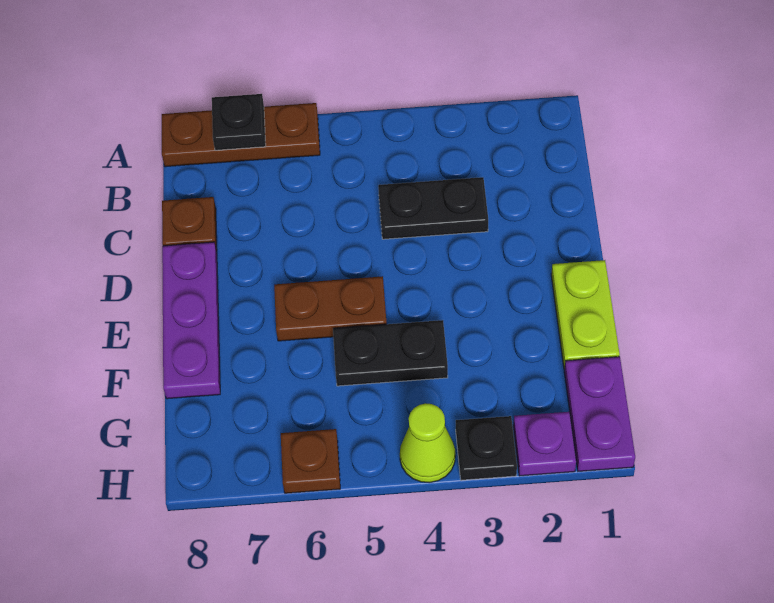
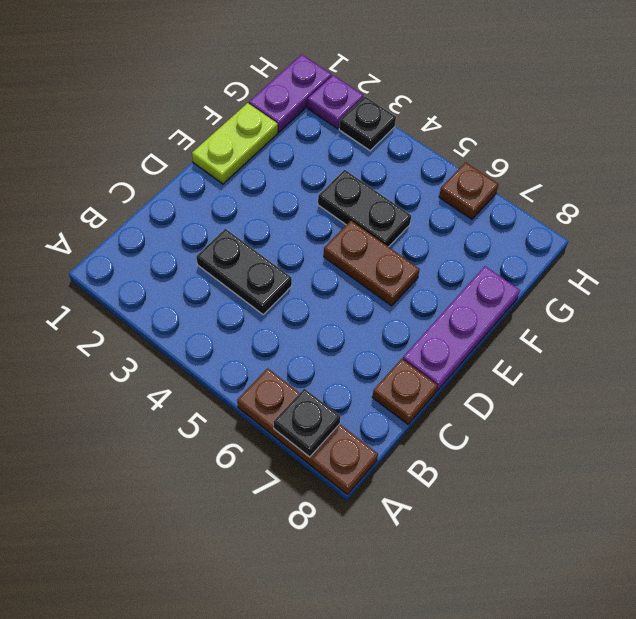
lime 1x1 cone [400,403,455,483] -> none

